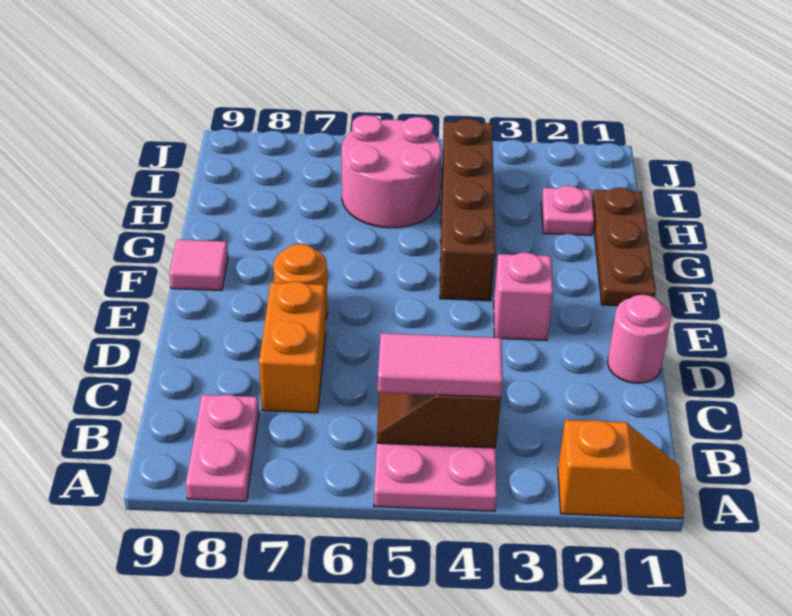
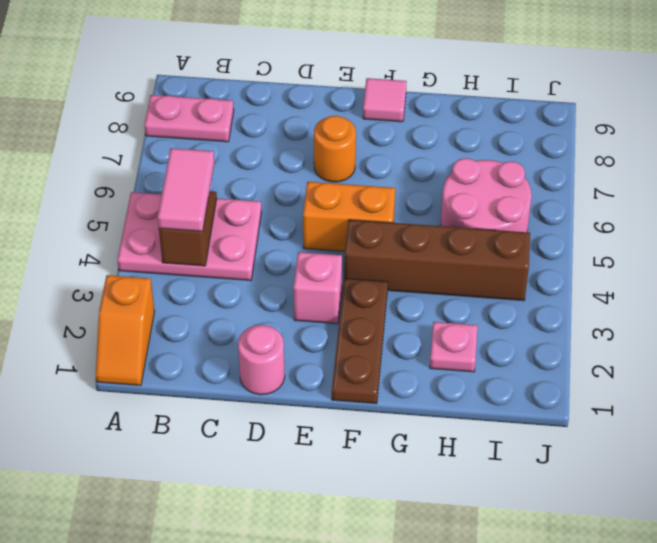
orange 1x2 brick [259,281,326,413] -> orange 1x2 brick moved to [303,182,395,252]
brown 1x3 plate [592,188,656,306] -> brown 1x3 plate turned to [332,278,388,404]

